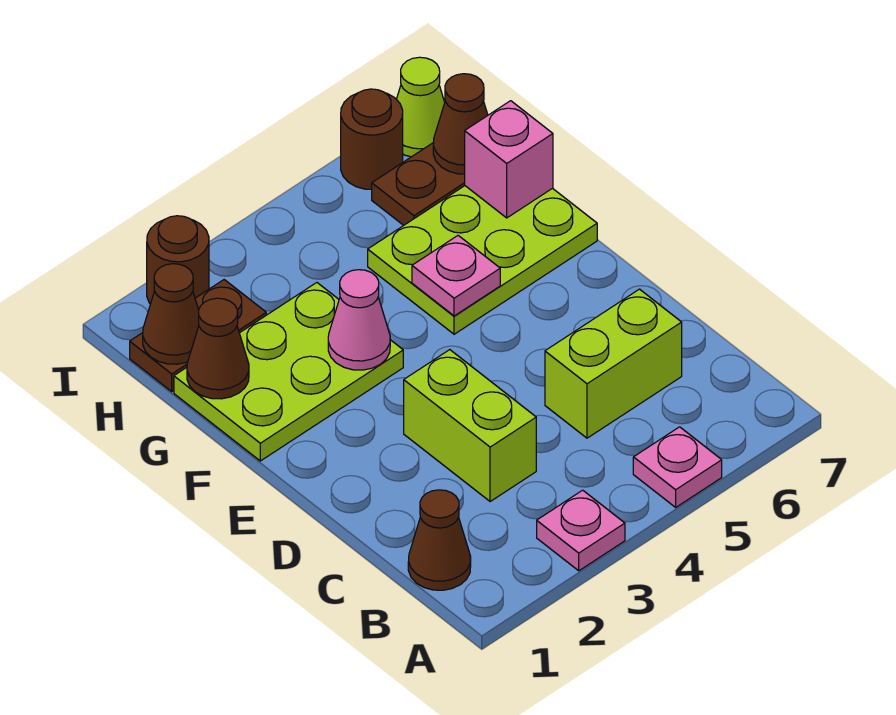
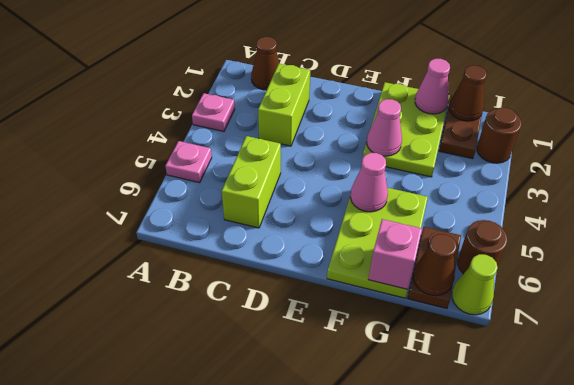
lime 1x2 brick [404,350,536,502] -> lime 1x2 brick turned to [258,64,310,146]
pink 1x1 plate [412,236,500,316] -> pink 1x1 cone [350,153,388,212]
brown 1x1 cone [187,298,249,399] -> pink 1x1 cone [415,59,450,114]

